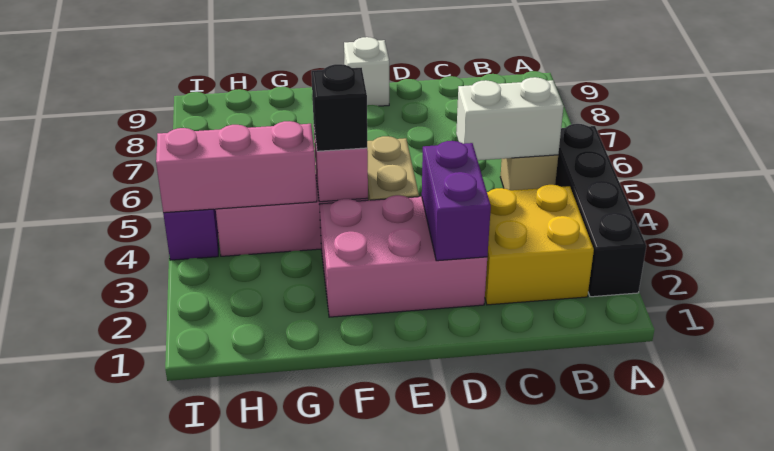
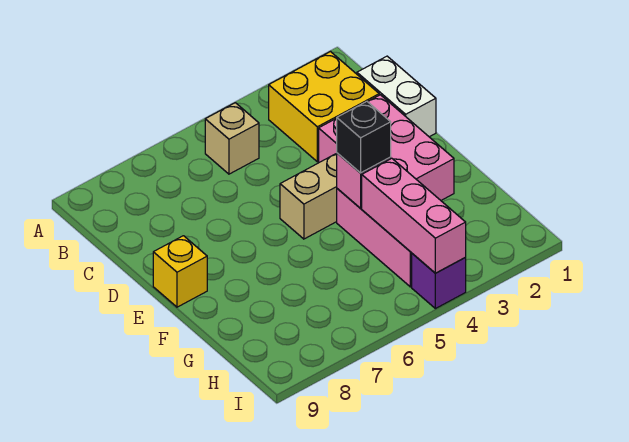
black 1x4 brick [555,124,646,297] -> none
white 1x2 brick [456,77,564,160] -> white 1x2 brick moved to [357,56,436,137]
purple 1x2 brick [422,141,491,261] -> none
white 1x1 brick [344,37,389,106] -> yellow 1x1 brick [153,236,207,307]

